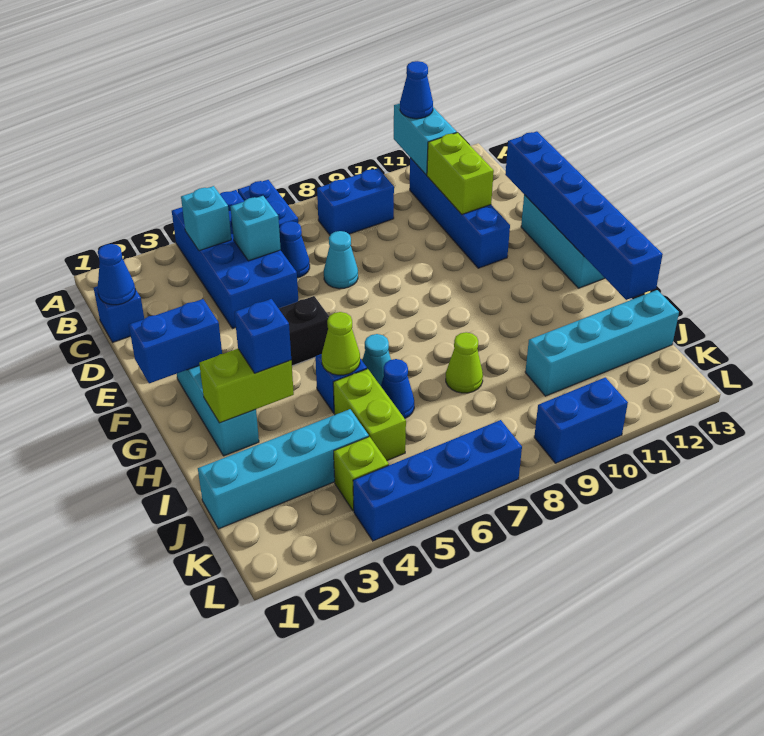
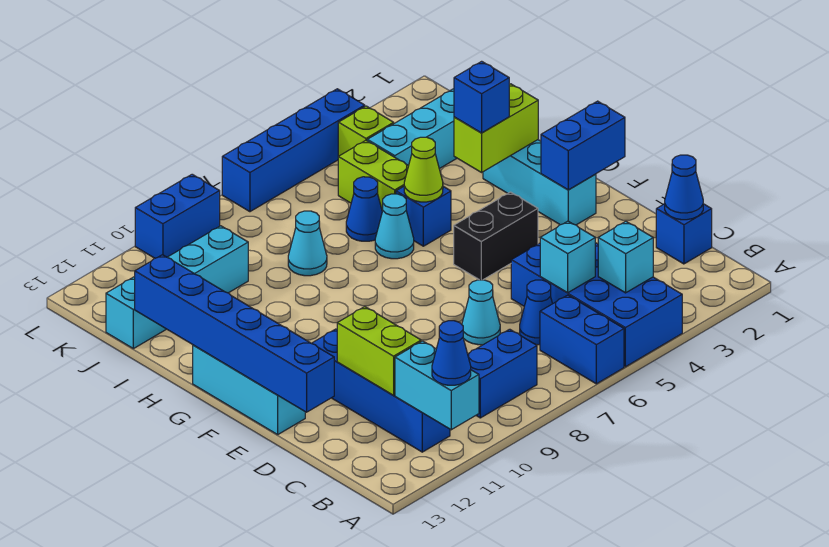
lime 1x1 cone [446,332,483,393] -> cyan 1x1 cone [288,211,327,276]

